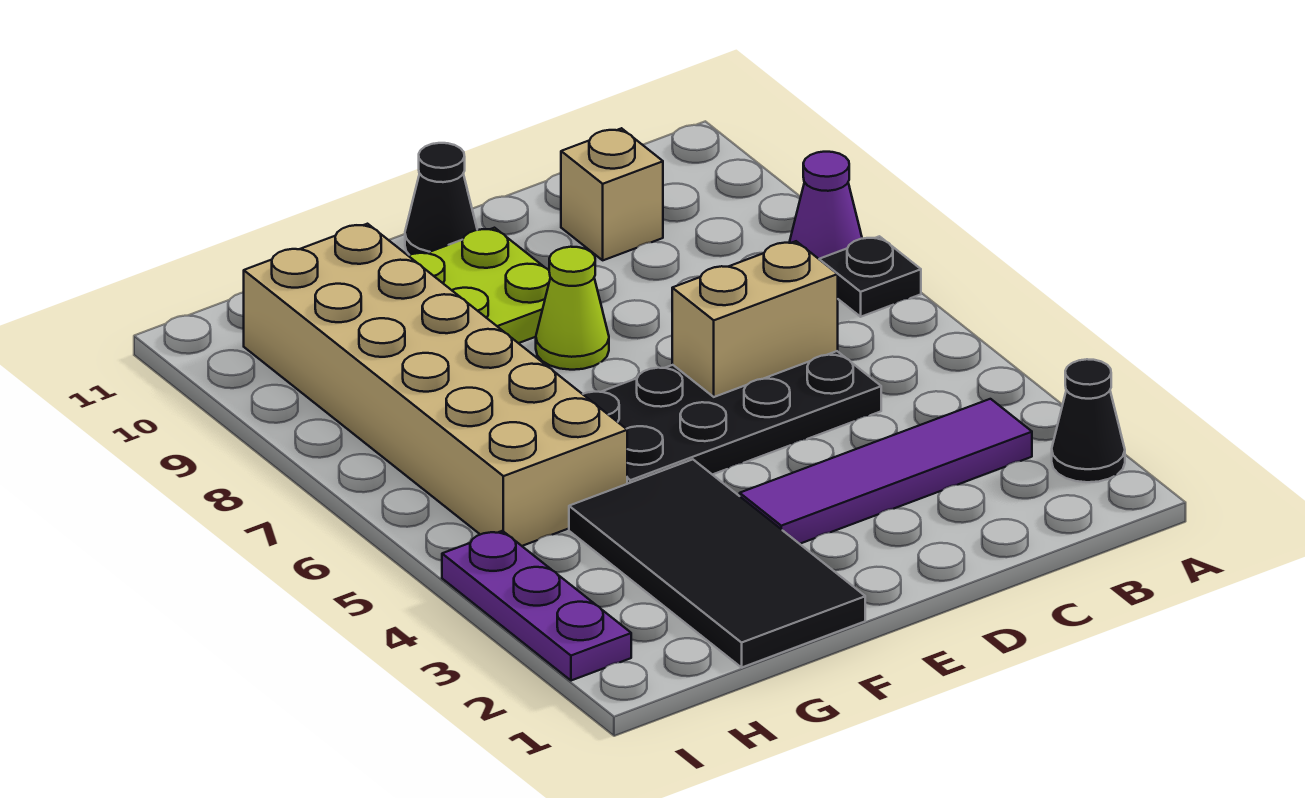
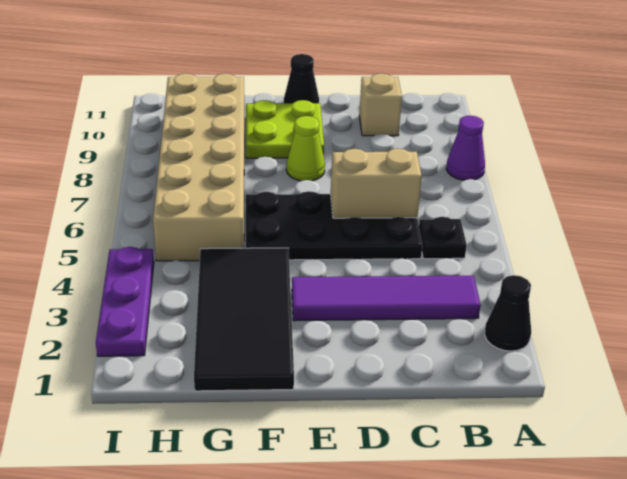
black 1x1 plate [819,236,921,317] -> black 1x1 plate moved to [419,217,467,259]

